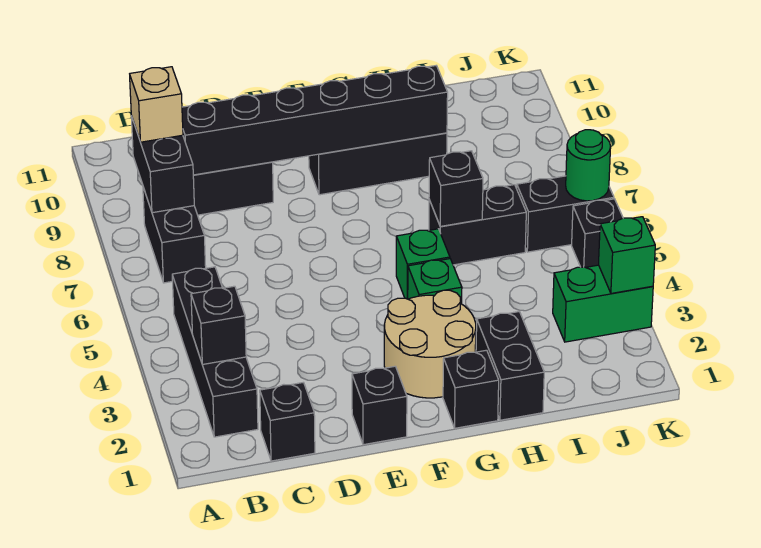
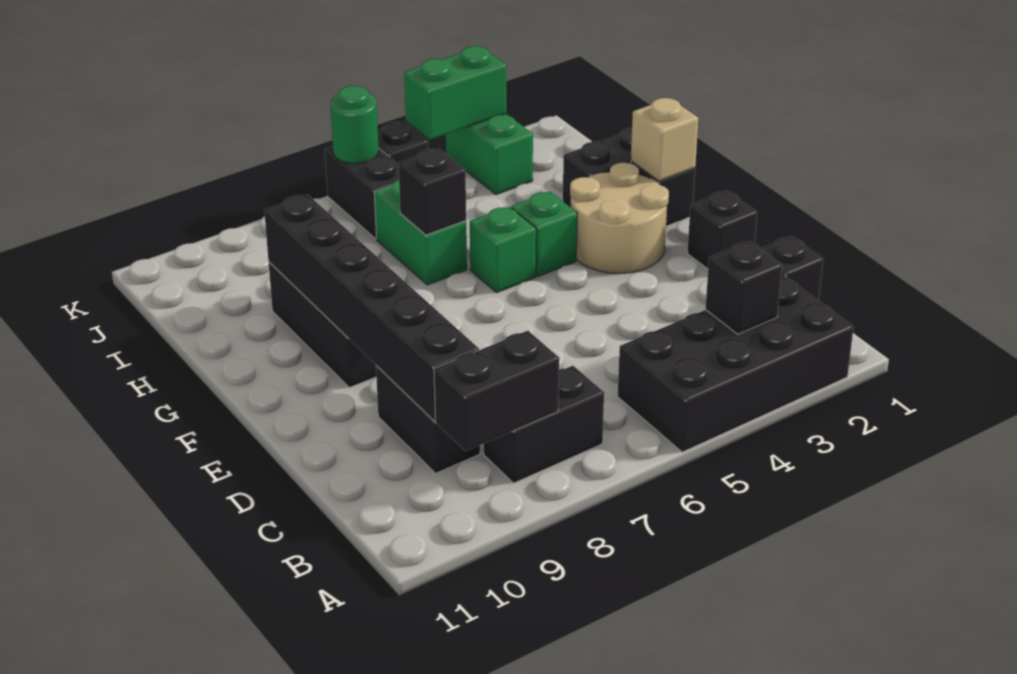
black 1x4 brick [172,267,258,437] -> black 2x4 brick [618,277,854,452]
tan 1x1 brick [130,67,183,142] -> tan 1x1 brick moved to [631,98,698,181]
black 1x2 brick [429,185,526,265] -> green 1x2 brick [374,179,467,285]
green 1x1 brick [599,217,655,293] -> green 1x2 brick [404,46,506,140]

